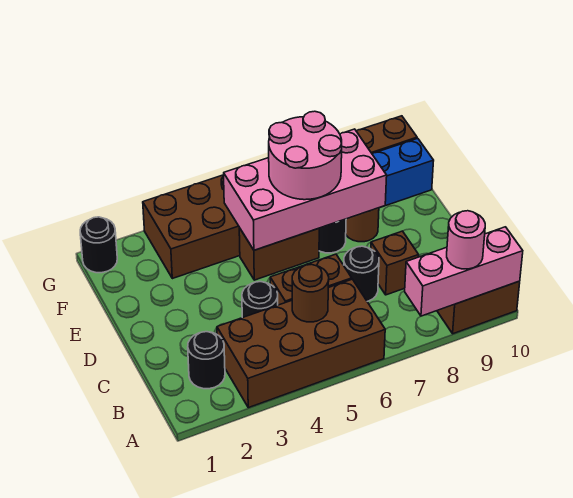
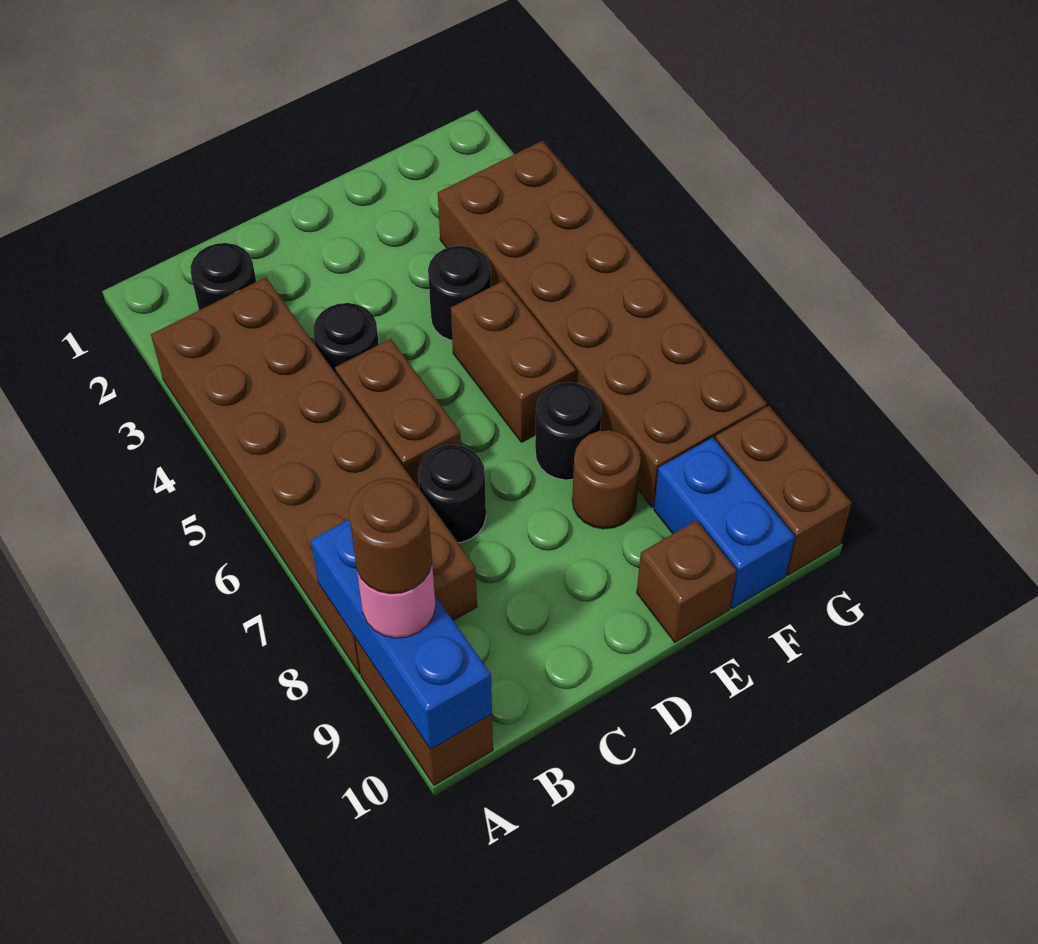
brown 2x4 brick [217,279,385,408] -> brown 2x6 brick [151,277,477,674]
pink 1x3 brick [405,227,523,316] -> blue 1x3 brick [311,519,492,749]
brown 1x1 round brick [292,264,329,322] -> brown 1x1 round brick moved to [349,478,432,594]
brown 1x1 brick [371,231,419,295] -> brown 1x1 brick moved to [637,520,737,642]
pink 2x4 brick [224,129,387,250] -> none
pink 2x2 round brick [269,111,342,200] -> none
black 1x1 round brick [80,217,117,273] -> black 1x1 round brick moved to [428,246,491,340]

